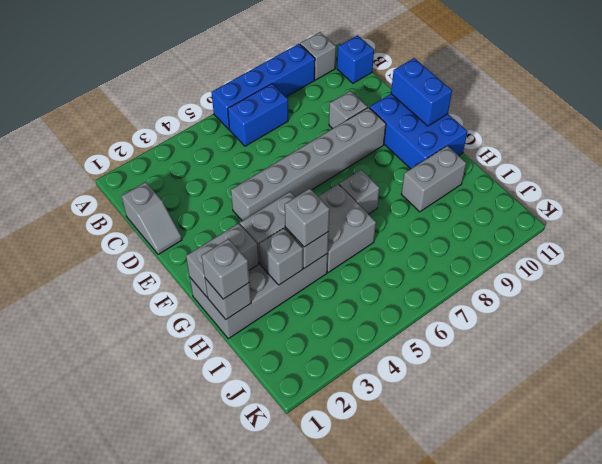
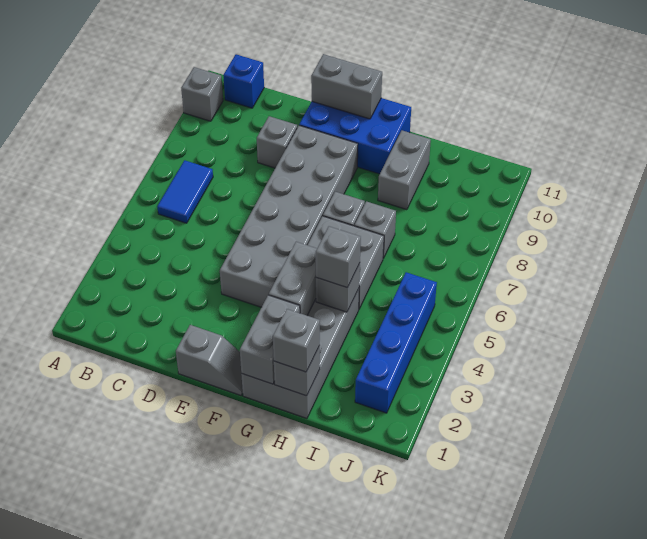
blue 1x4 brick [211,44,315,129] -> blue 1x4 brick moved to [355,272,437,413]
blue 1x2 brick [228,84,288,146] -> blue 1x2 tile [157,160,213,223]
grey 1x2 slope [122,182,182,254] -> grey 1x2 slope moved to [176,325,243,395]
grey 1x6 brick [231,107,386,221] -> grey 2x6 brick [220,126,358,307]
blue 1x2 brick [391,58,452,126] -> grey 1x2 brick [311,54,382,119]
grey 1x1 brick [259,228,303,285] -> grey 1x1 brick moved to [354,201,396,258]

